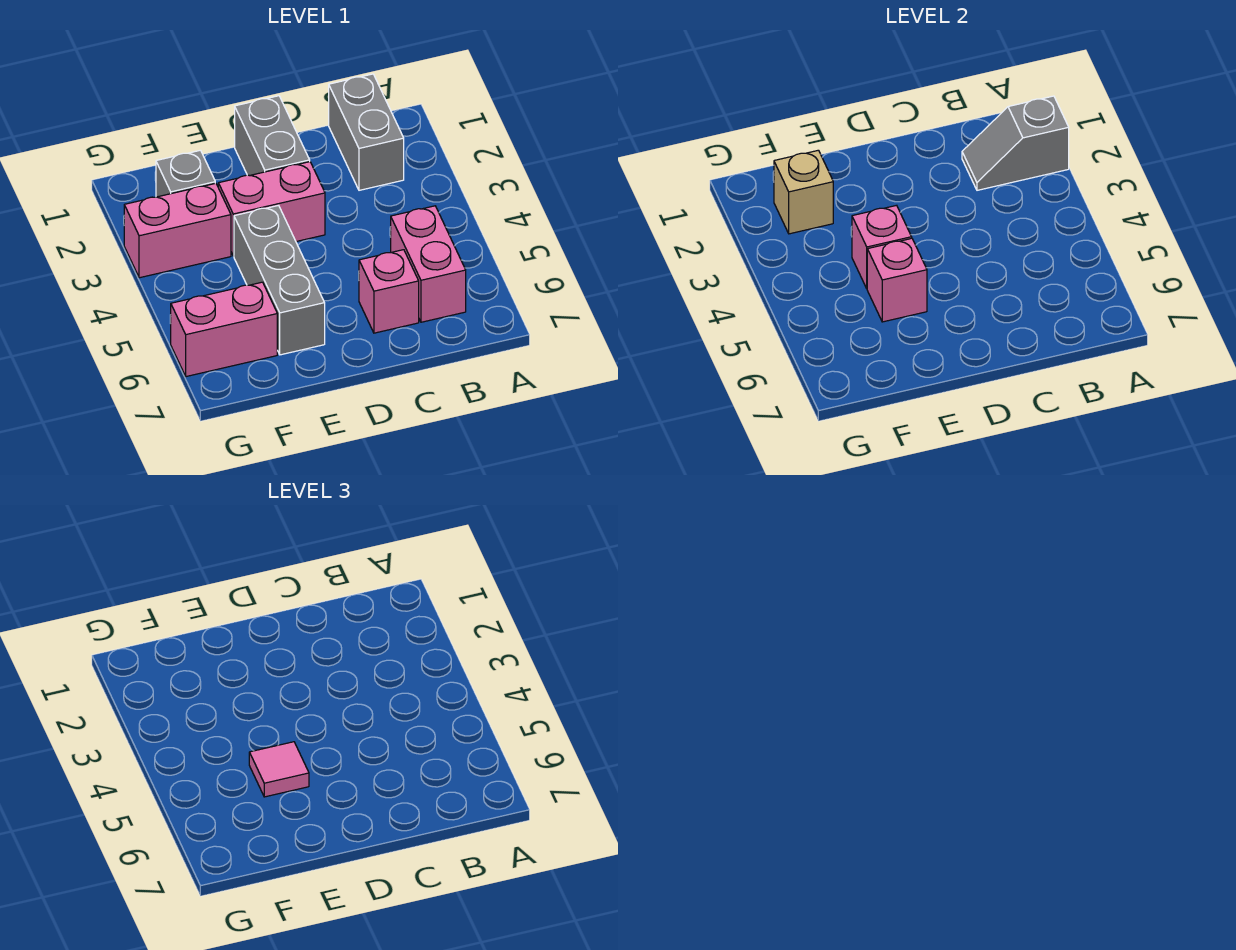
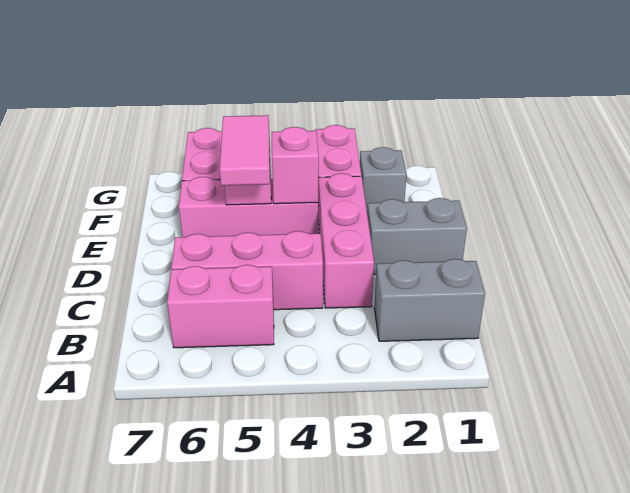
grey 1x2 slope [962,96,1069,190] -> none
pink 1x1 brick [359,250,419,333] -> pink 1x3 brick [171,231,323,310]
pink 1x2 brick [218,162,325,256] -> pink 1x3 brick [318,173,374,308]
grey 1x3 brick [234,205,325,355] -> pink 1x3 brick [179,177,318,237]
pink 1x1 tile [249,742,309,797] -> pink 1x2 tile [220,115,270,186]
tan 1x1 brick [774,150,833,234] -> none

